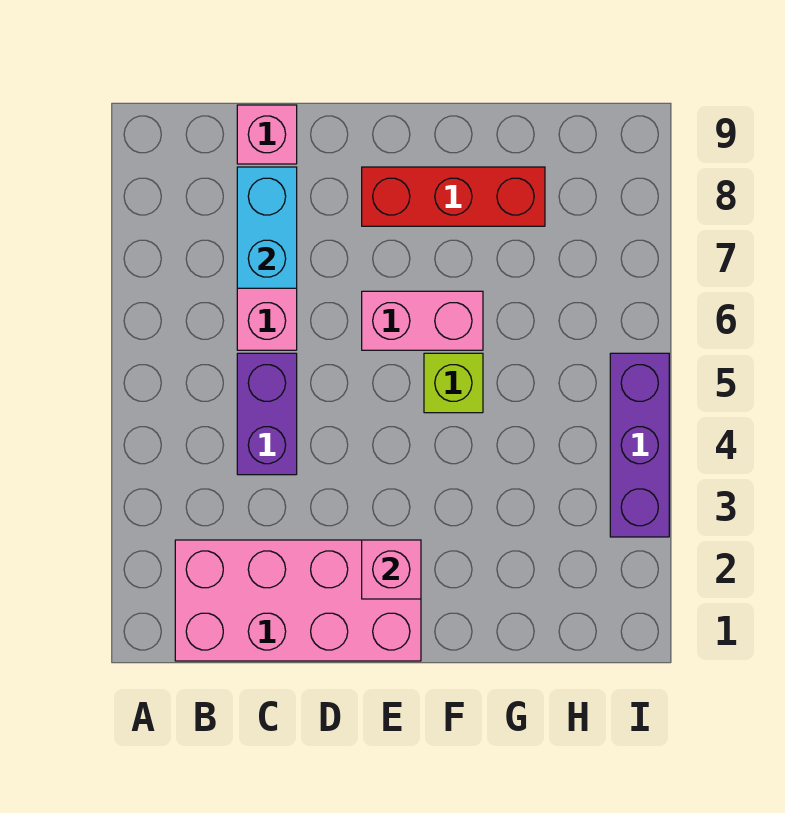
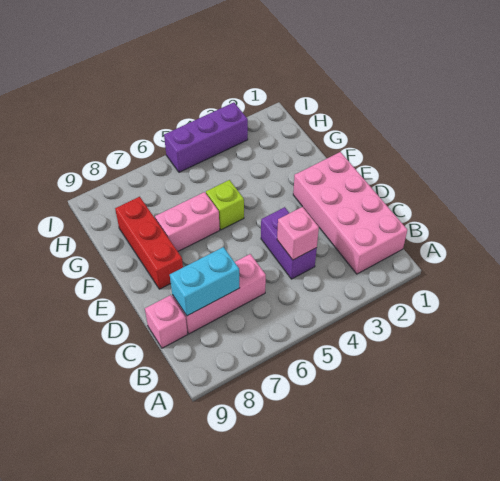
purple 1x2 brick [237,353,297,475] -> purple 1x2 brick turned to [261,207,317,279]
pink 1x1 brick [362,540,421,599] -> pink 1x1 brick moved to [277,207,319,260]
pink 1x2 brick [362,291,483,350] -> pink 1x2 brick turned to [155,192,220,251]

